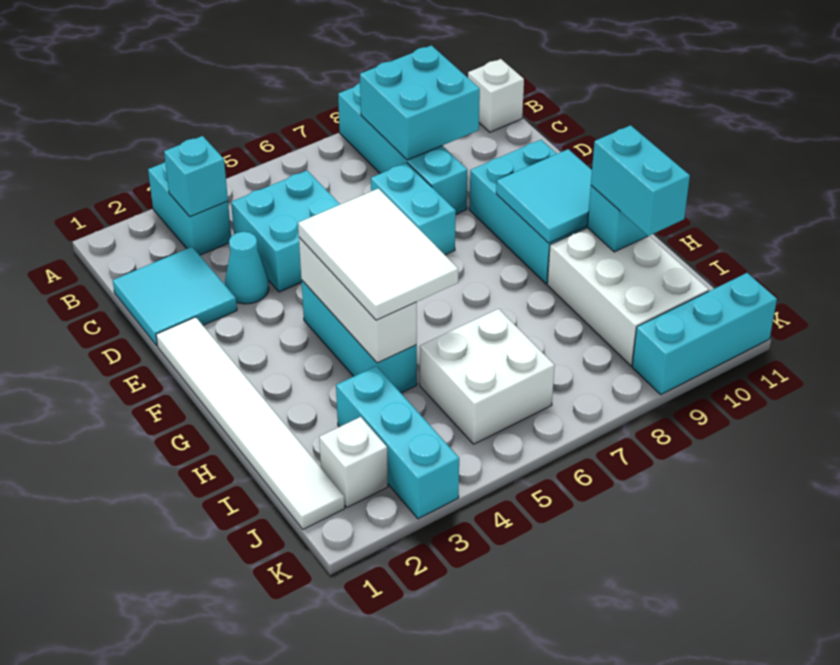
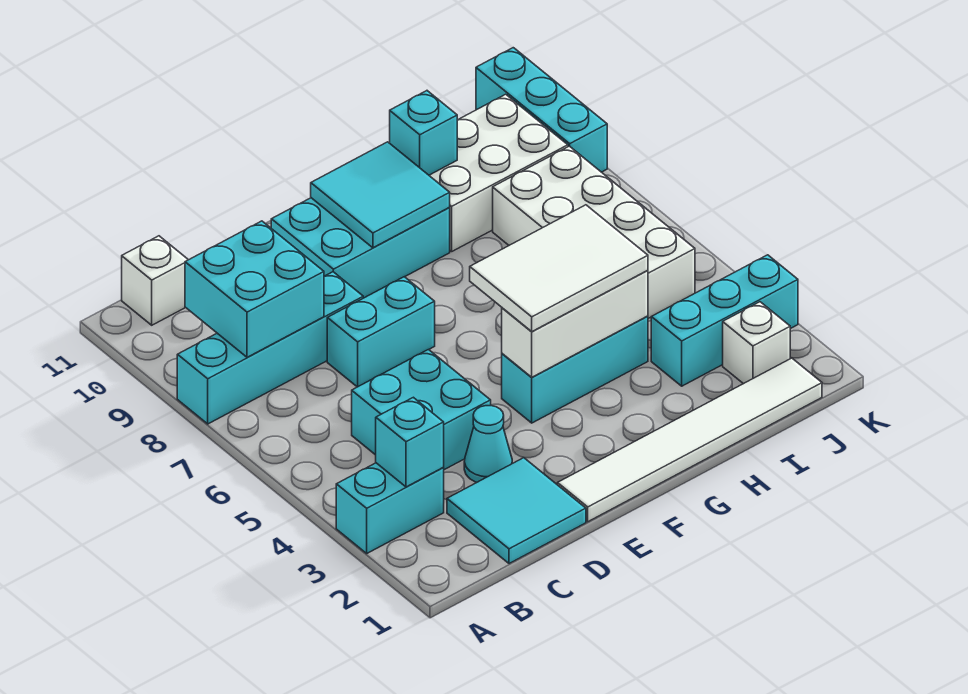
cyan 1x2 brick [591,125,690,236] -> none
white 2x2 brick [420,309,555,444] -> white 2x4 brick [493,146,695,318]

